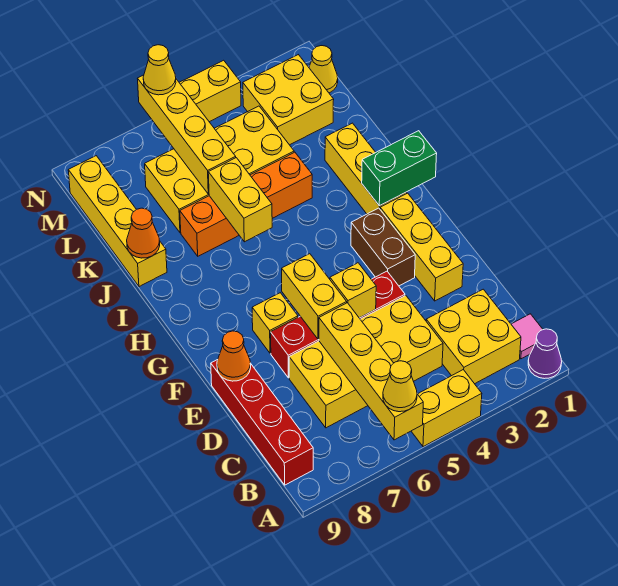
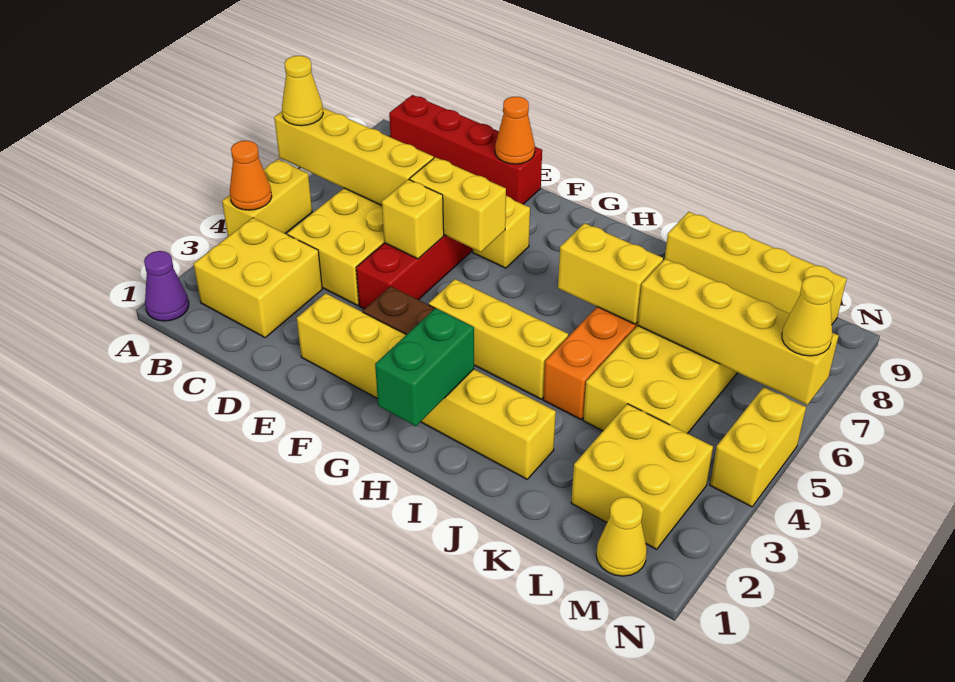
pink 1x1 tile [511,314,543,359] -> none
none -> yellow 1x3 brick [429,279,568,399]
orange 1x1 cone [127,208,160,258] -> orange 1x1 cone moved to [230,141,272,210]

